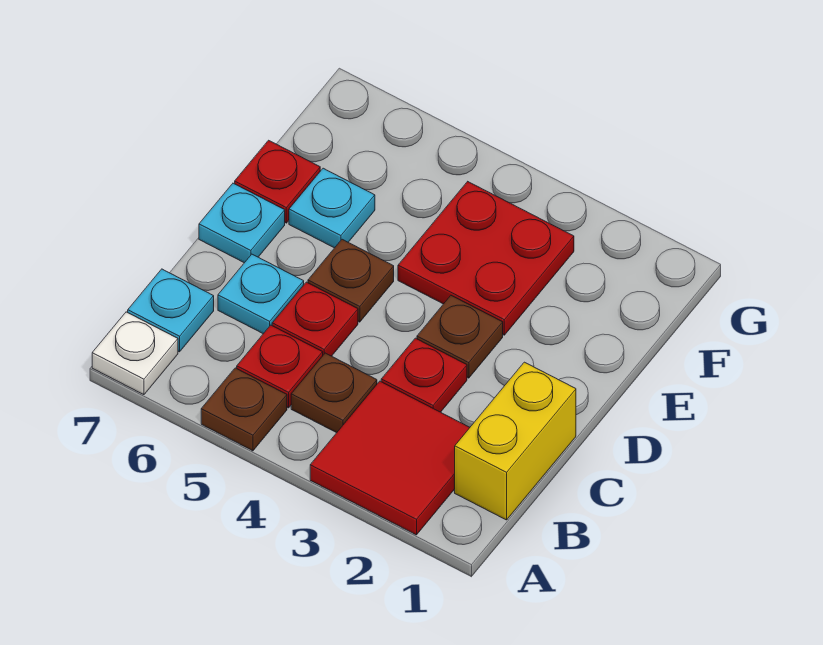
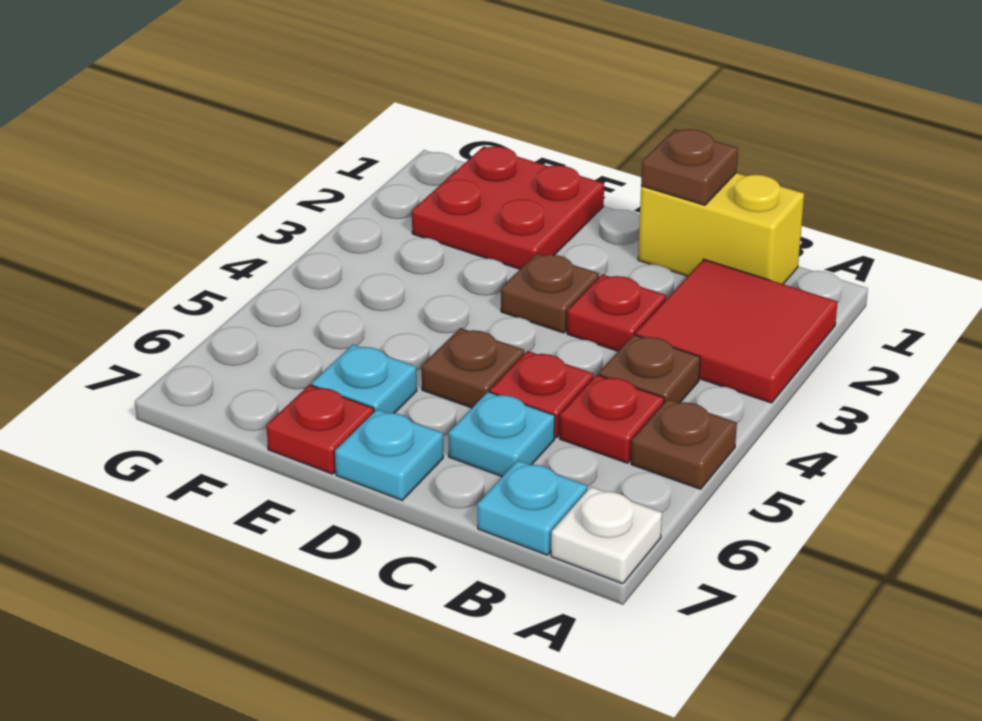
none -> brown 1x1 plate [641,129,738,205]
red 2x2 plate [398,182,574,335] -> red 2x2 plate moved to [412,146,604,269]

